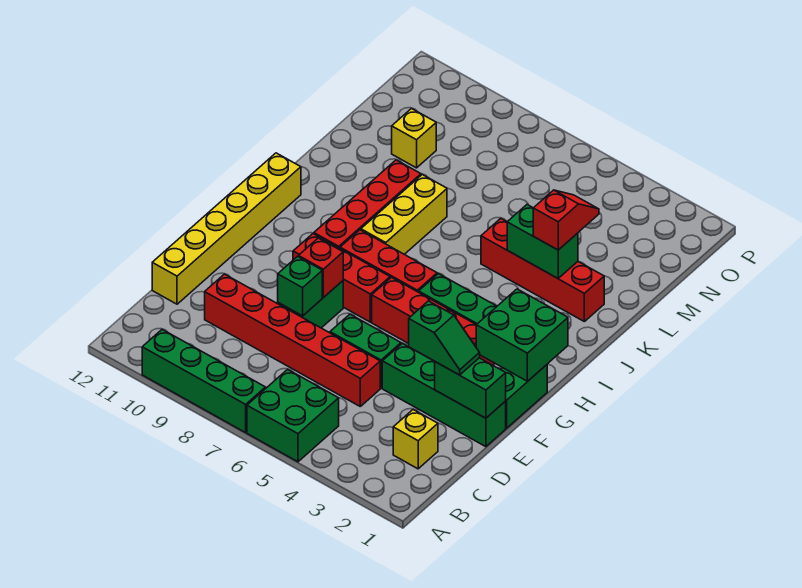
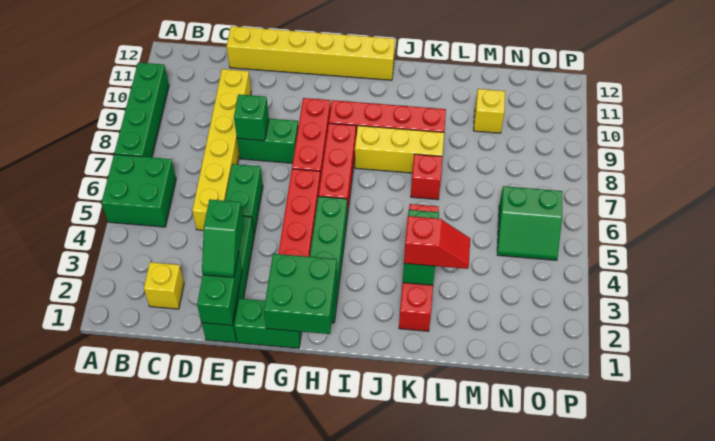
red 1x6 brick [205,274,380,406] -> yellow 1x6 brick [192,69,251,230]
red 1x1 brick [299,238,343,297] -> red 1x1 brick moved to [411,154,442,200]
none -> green 2x2 slope [497,186,563,260]

